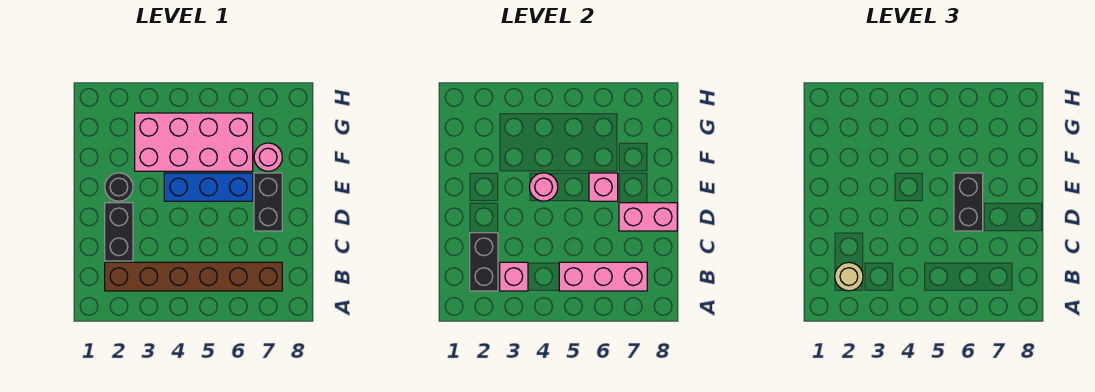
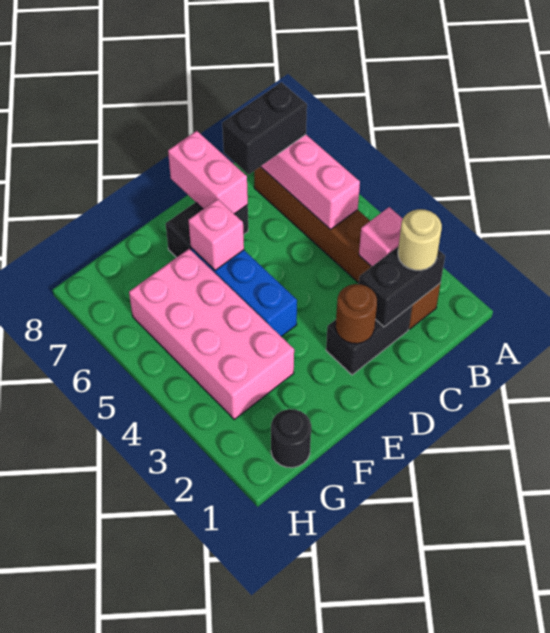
none -> brown 1x1 round brick [336,284,377,344]
black 1x2 brick [954,173,983,231] -> black 1x2 brick moved to [222,82,307,175]
black 1x1 round brick [105,173,133,201] -> black 1x1 round brick moved to [271,409,311,468]
pink 1x1 round brick [529,173,558,201] -> none
pink 1x1 round brick [254,143,282,171] -> none

